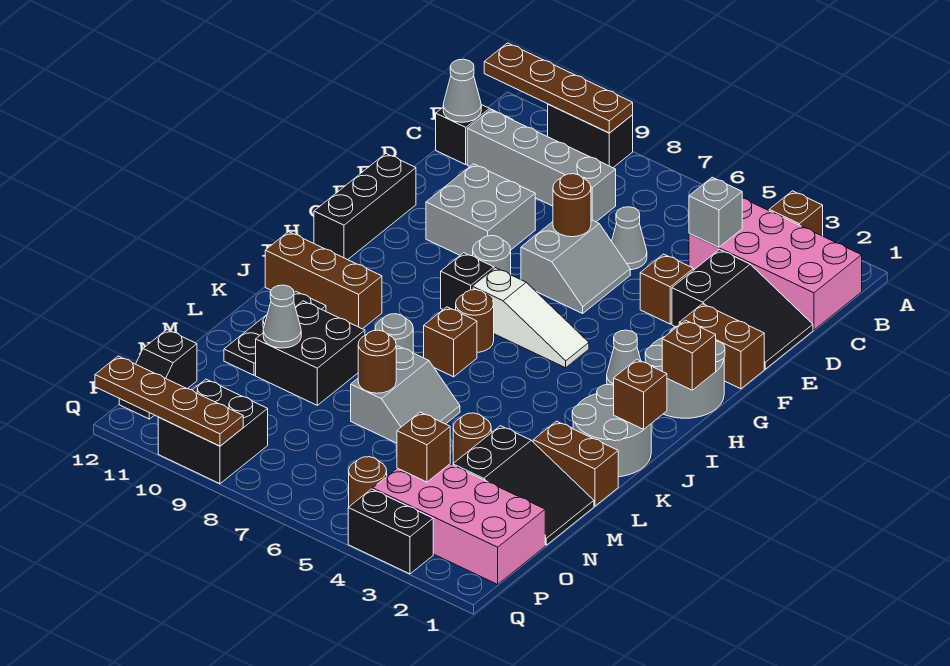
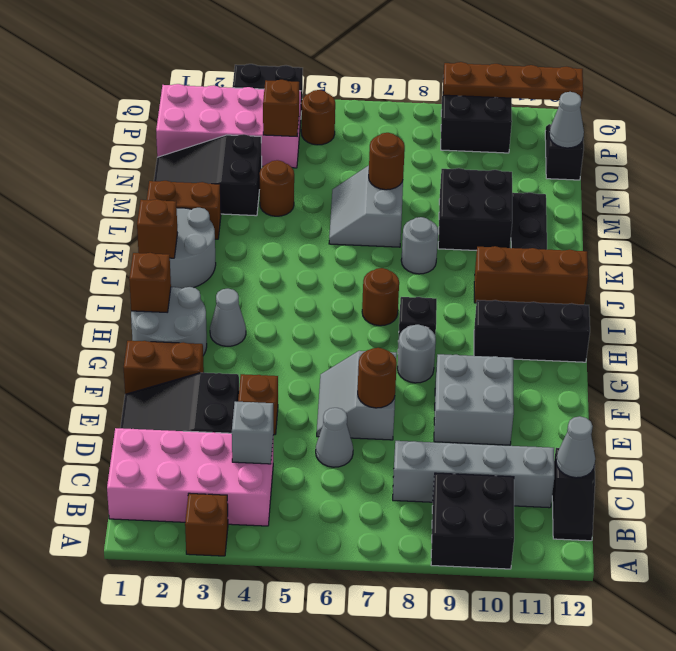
black 1x2 brick [548,104,633,168] -> black 2x2 brick [431,473,514,569]
brown 1x4 plate [484,43,633,133] -> none
black 1x3 brick [314,154,416,260] -> black 1x3 brick turned to [474,300,590,362]
white 1x3 slope [472,268,589,368] -> none
brown 1x1 brick [424,307,477,377] -> none
grey 1x1 cone [263,285,301,348] -> grey 1x1 cone moved to [549,92,584,148]

